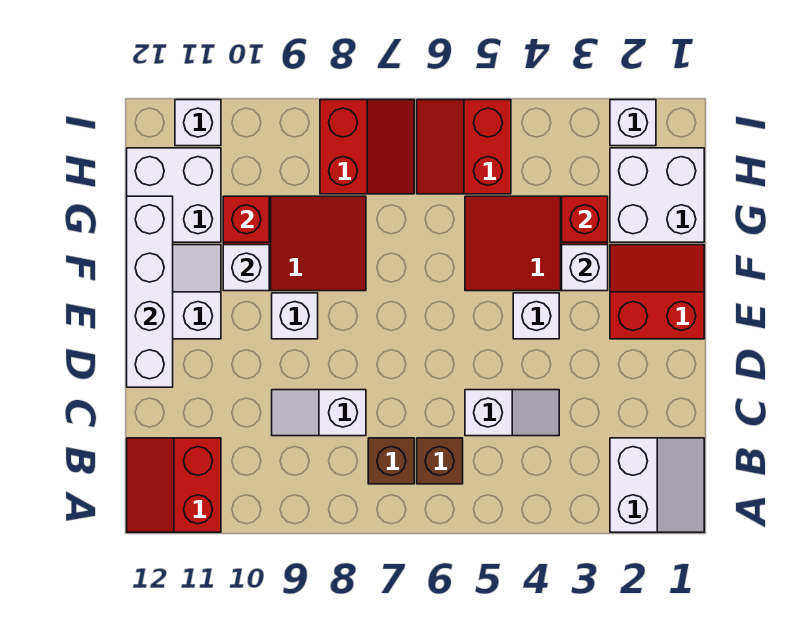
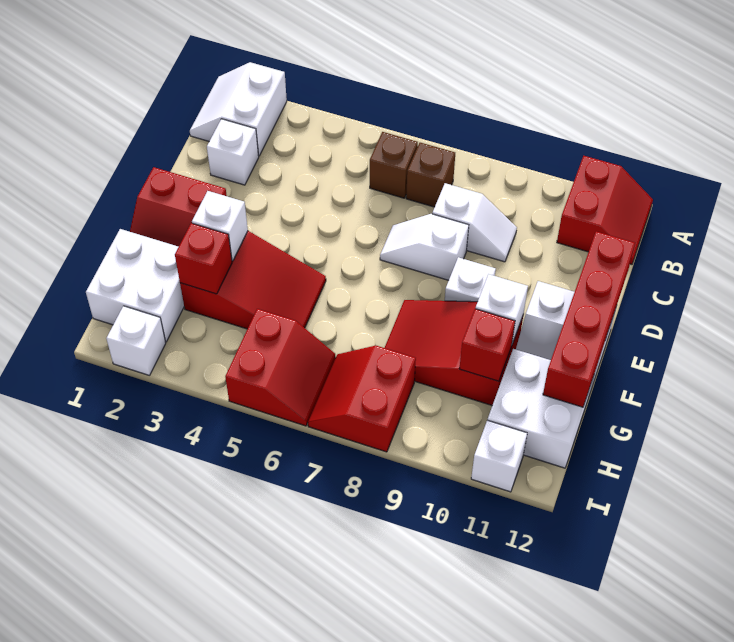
white 1x2 slope [465,390,559,436] -> white 1x2 slope moved to [380,214,469,280]
white 1x4 brick [127,196,173,387] -> red 1x4 brick [543,231,635,407]
white 1x1 brick [513,293,559,339] -> white 1x1 brick moved to [207,119,259,185]

